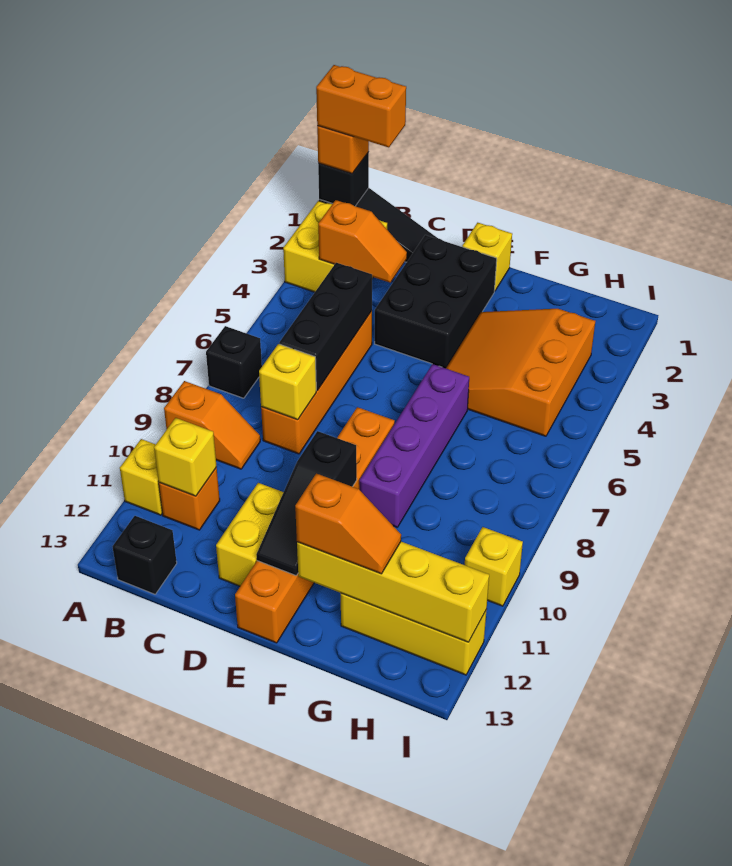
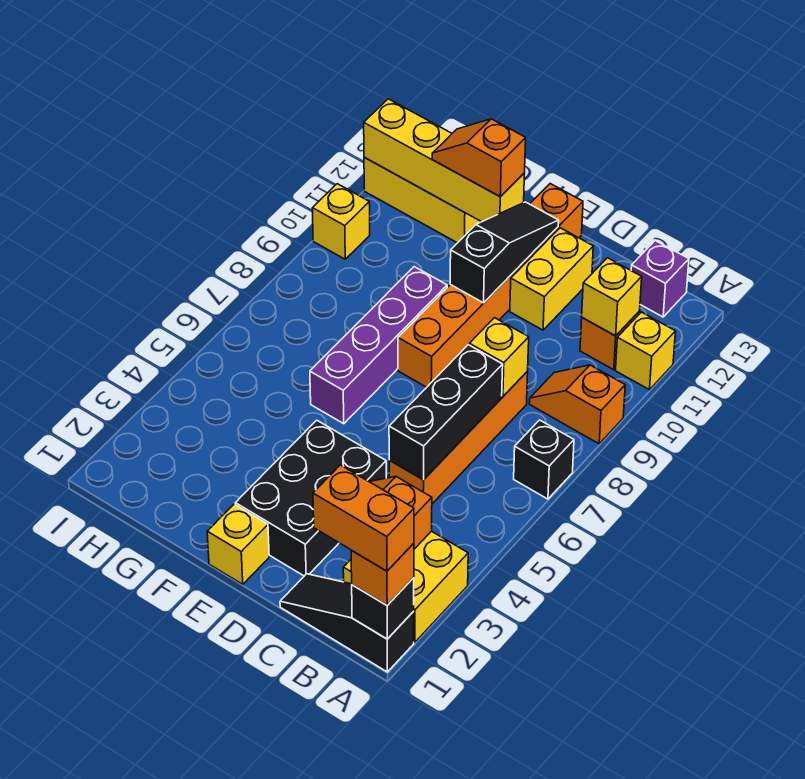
black 1x1 brick [113,516,177,594] -> purple 1x1 brick [631,241,689,317]
orange 3x3 slope [446,309,595,436] -> none

